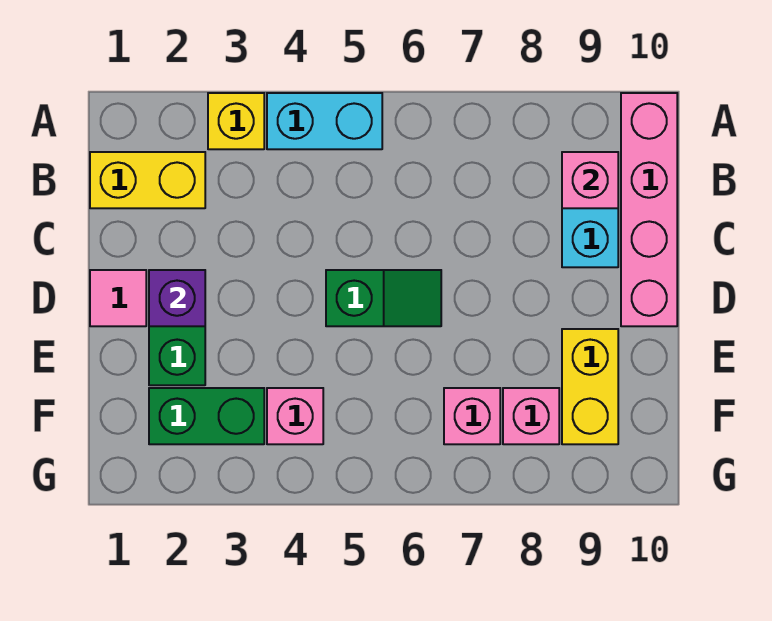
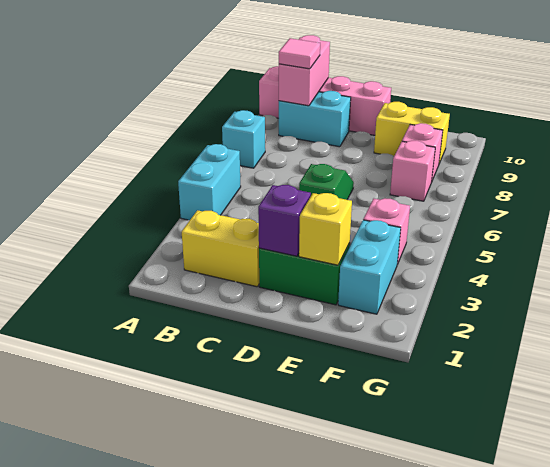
yellow 1x1 brick [208,93,264,149] -> yellow 1x1 brick moved to [299,193,352,265]
none -> cyan 1x1 brick [222,110,265,168]
yellow 1x2 brick [90,152,205,208] -> yellow 1x2 brick turned to [182,210,259,287]
pink 1x1 brick [562,152,618,208] -> pink 1x2 brick [279,35,330,106]
pink 1x1 tile [90,270,146,326] -> pink 1x1 tile moved to [279,38,320,69]
green 1x2 brick [149,388,264,444] -> cyan 1x2 brick [338,220,401,314]

